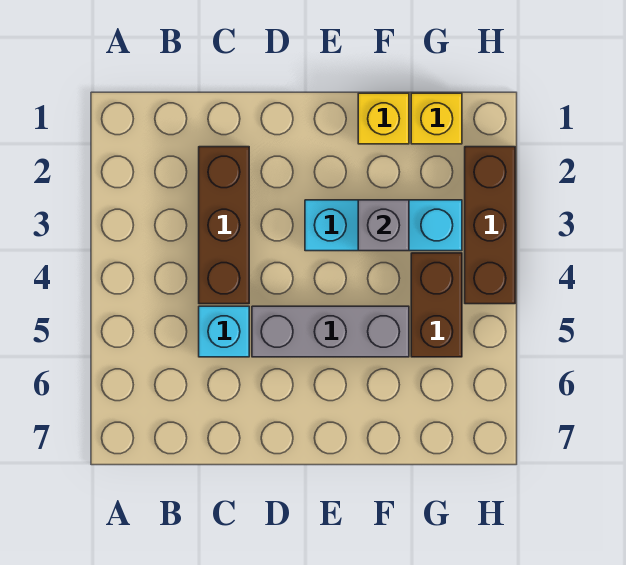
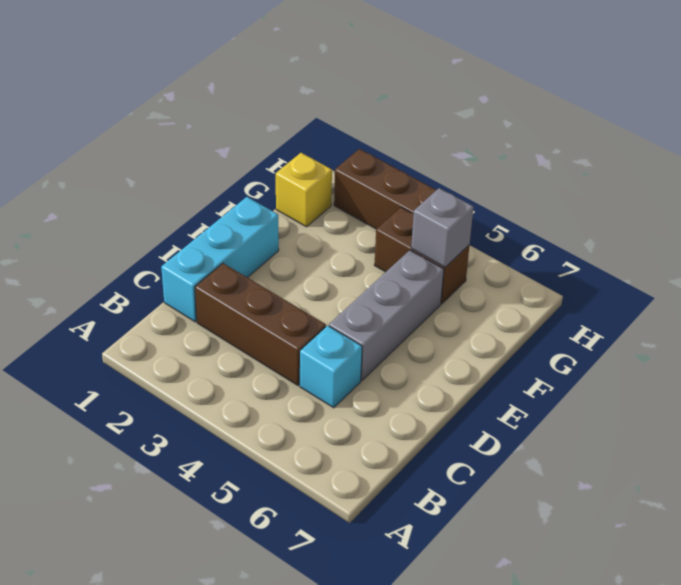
cyan 1x3 brick [305,200,462,251] -> cyan 1x3 brick moved to [161,197,279,322]
yellow 1x1 brick [358,93,409,144] -> none
grey 1x1 brick [358,200,409,251] -> grey 1x1 brick moved to [411,188,474,267]

